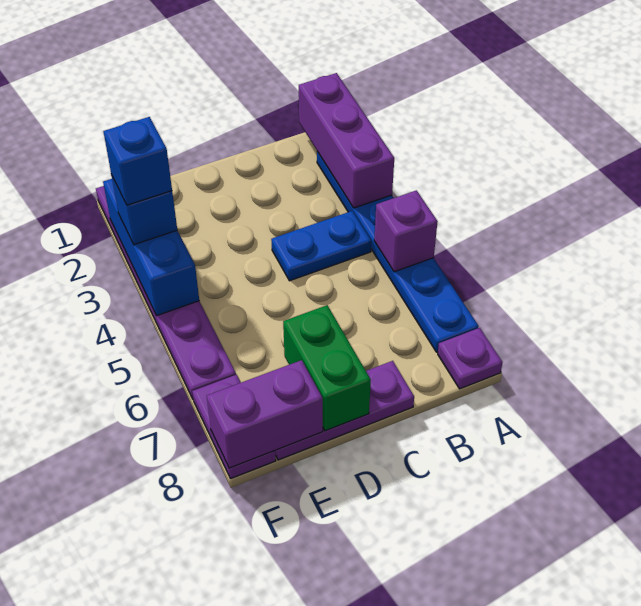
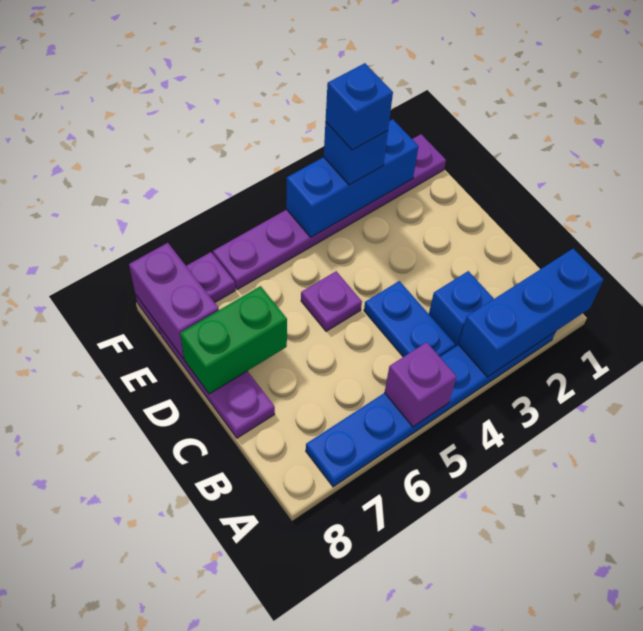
purple 1x3 brick [299,73,394,208] -> blue 1x3 brick [459,249,604,377]
purple 1x1 plate [438,328,503,389] -> purple 1x1 plate moved to [301,271,362,331]
none -> blue 1x1 brick [429,271,494,347]

